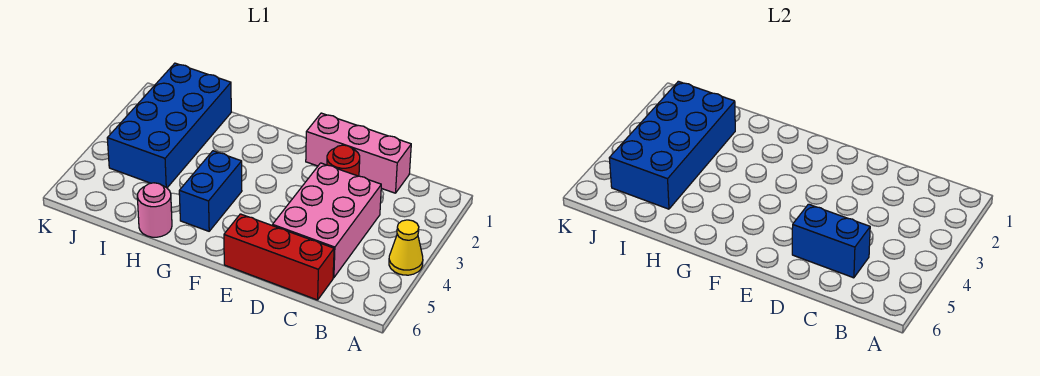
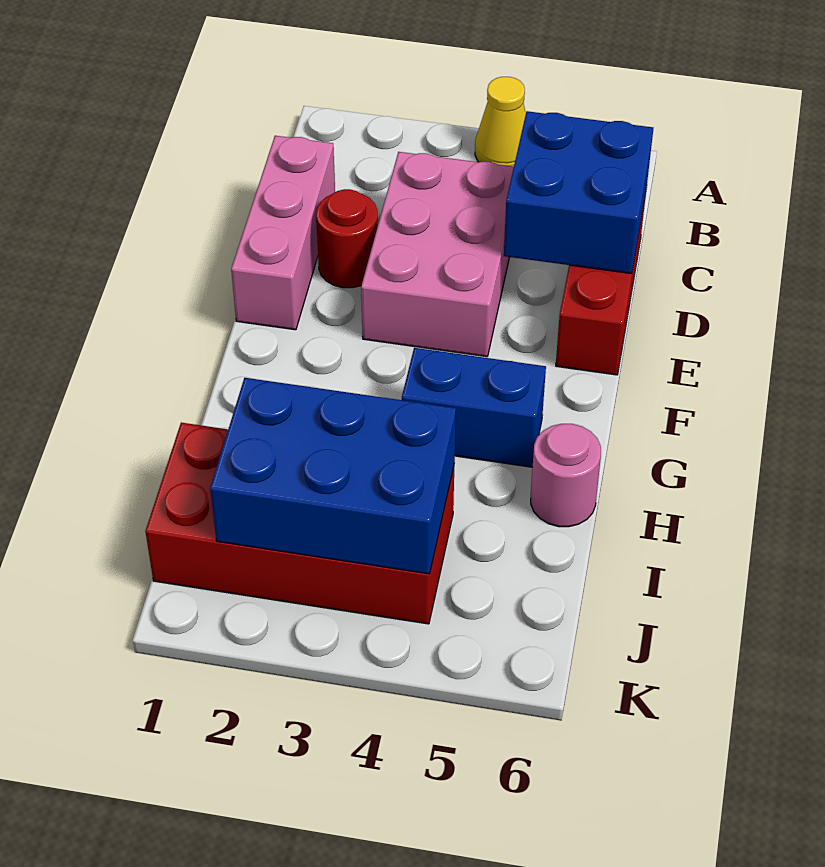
pink 2x3 brick [273,163,381,278] -> pink 2x3 brick turned to [361,152,514,357]
blue 1x2 brick [792,204,870,278] -> blue 2x2 brick [504,111,653,274]
blue 2x4 brick [107,63,231,188] -> red 2x4 brick [145,423,454,624]
blue 2x4 brick [609,81,735,209] -> blue 2x3 brick [210,378,456,574]

